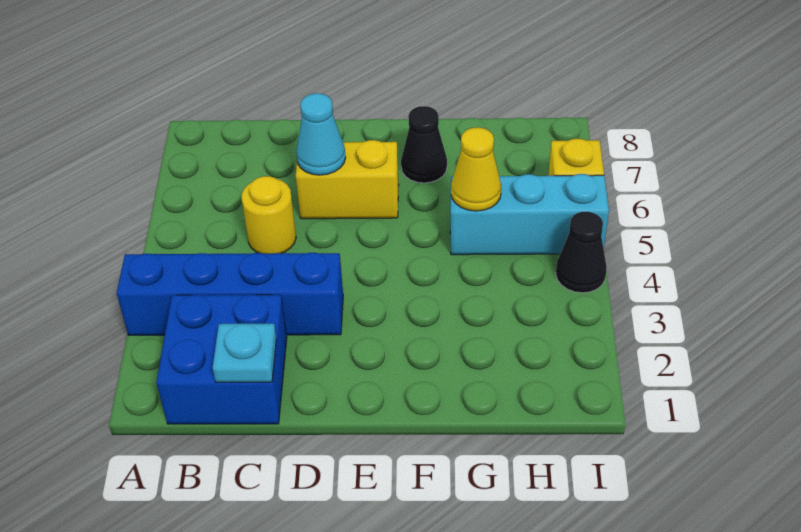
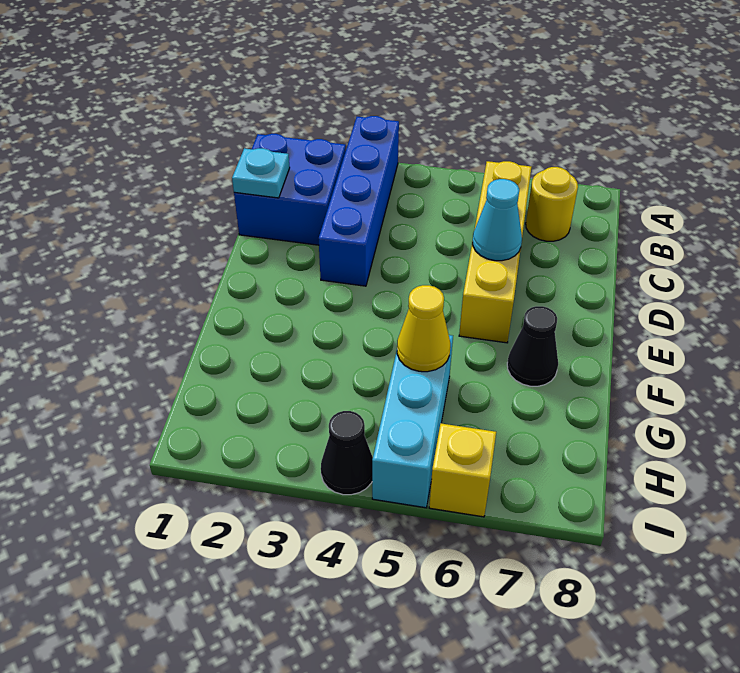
yellow 1x1 round brick [241,176,296,254] -> yellow 1x1 round brick moved to [526,167,578,241]
yellow 1x2 brick [296,140,399,219] -> yellow 1x4 brick [459,161,531,343]

